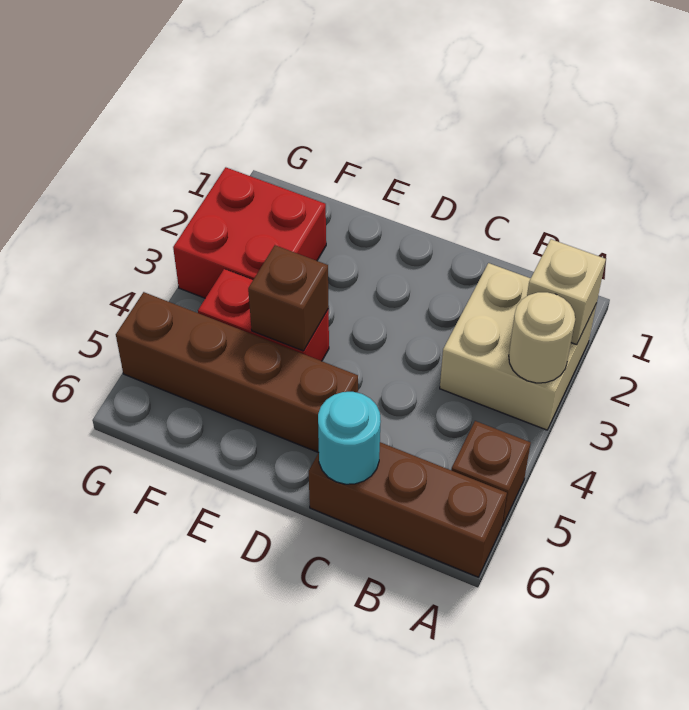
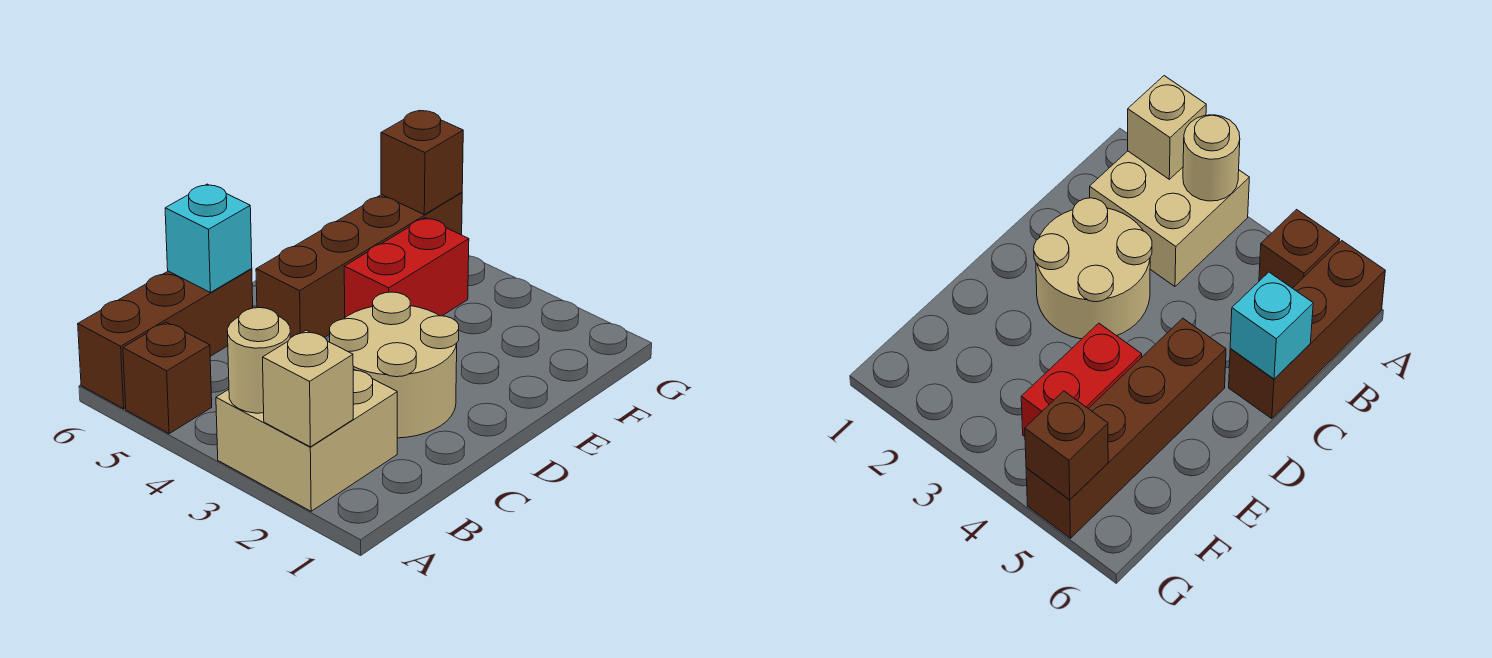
none -> tan 2x2 round brick [330,292,459,438]
cyan 1x1 round brick [318,392,381,484] -> cyan 1x1 brick [165,184,252,292]
brown 1x1 brick [248,245,329,351] -> brown 1x1 brick moved to [381,110,463,215]
red 2x2 brick [173,167,326,298] -> none

